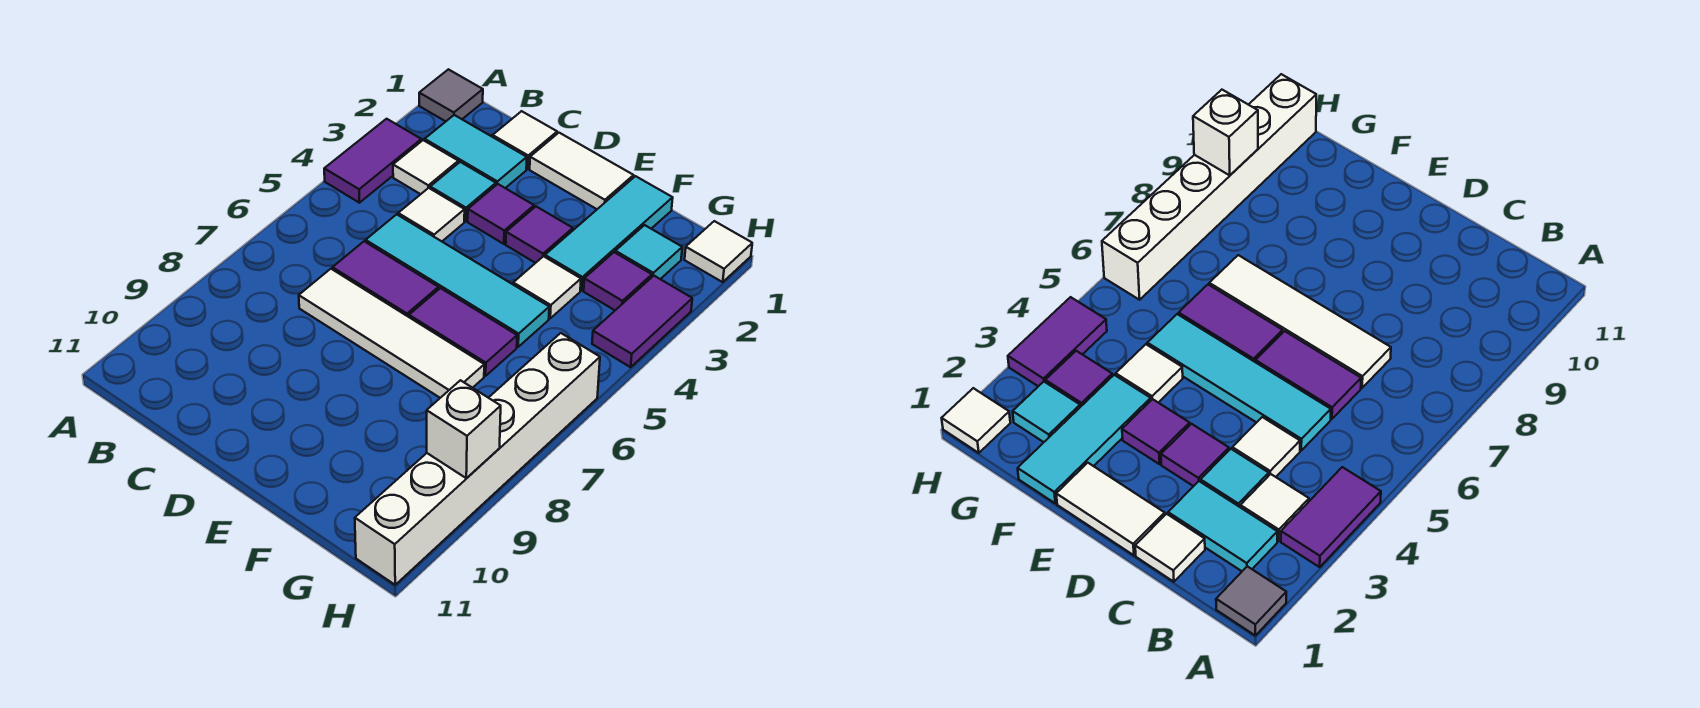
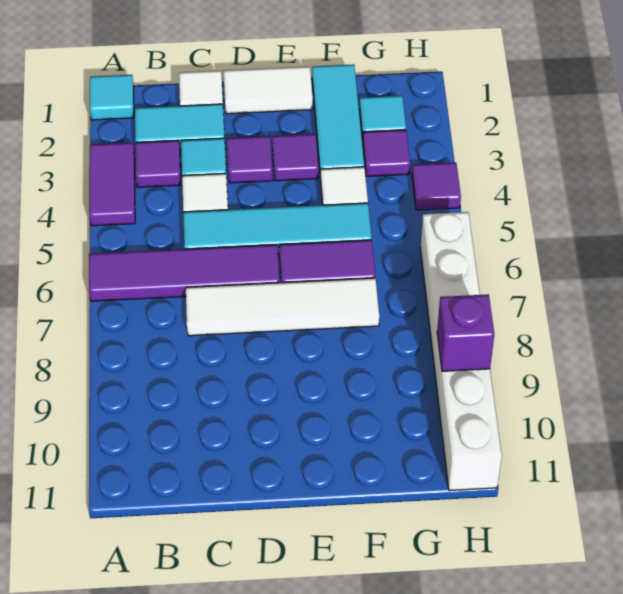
grey 1x1 tile [419,69,483,121] -> cyan 1x1 tile [90,75,134,120]
white 1x1 tile [393,140,458,194] -> purple 1x1 tile [135,140,181,187]
purple 1x2 tile [332,241,439,317] -> purple 1x4 tile [89,245,280,301]
white 1x1 tile [685,221,752,282] -> none
purple 1x2 tile [592,276,692,367] -> purple 1x1 tile [412,163,461,210]
white 1x1 brick [427,380,501,478] -> purple 1x1 brick [437,294,494,371]

